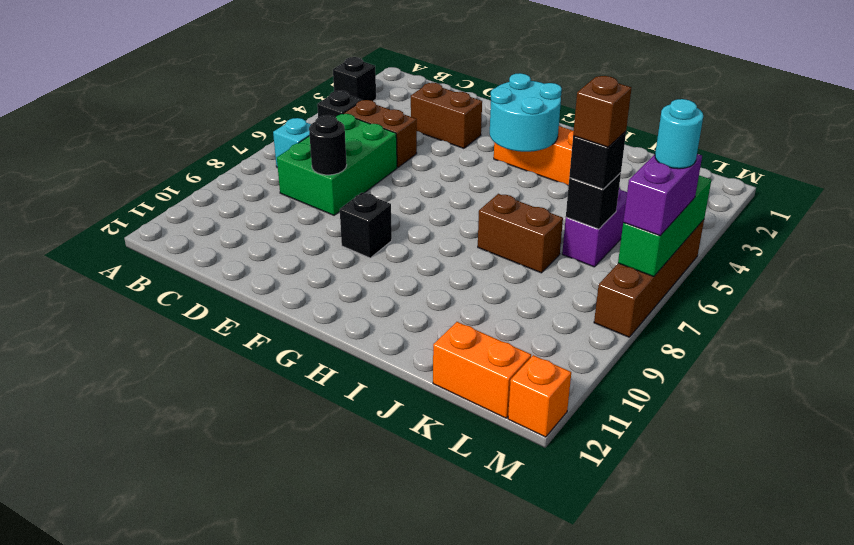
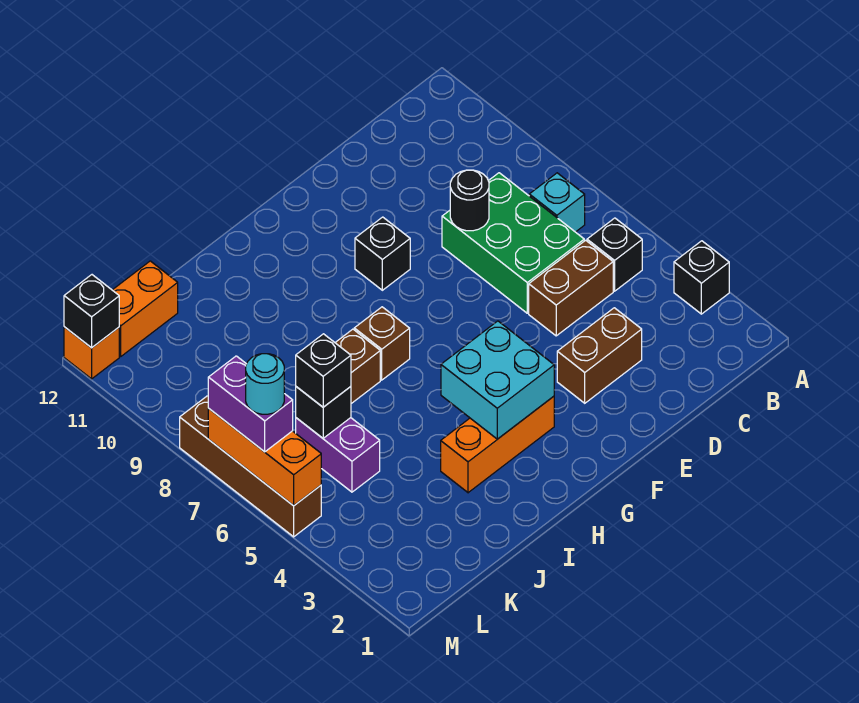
cyan 2x2 round brick [490,73,562,152] -> cyan 2x2 brick [441,321,554,439]
brown 1x1 brick [573,76,631,147] -> brown 1x1 brick moved to [354,307,410,380]
green 1x3 brick [618,175,711,277] -> orange 1x3 brick [208,409,321,506]
none -> black 1x1 brick [64,275,119,348]

